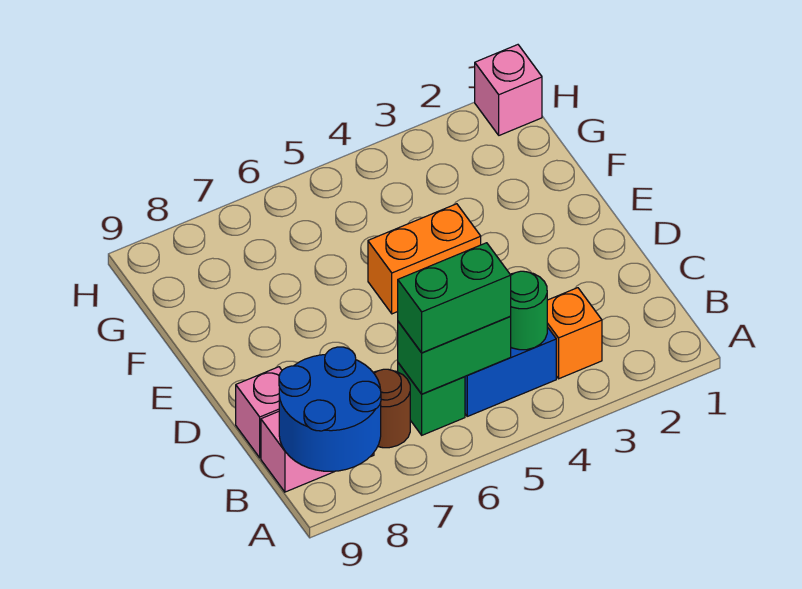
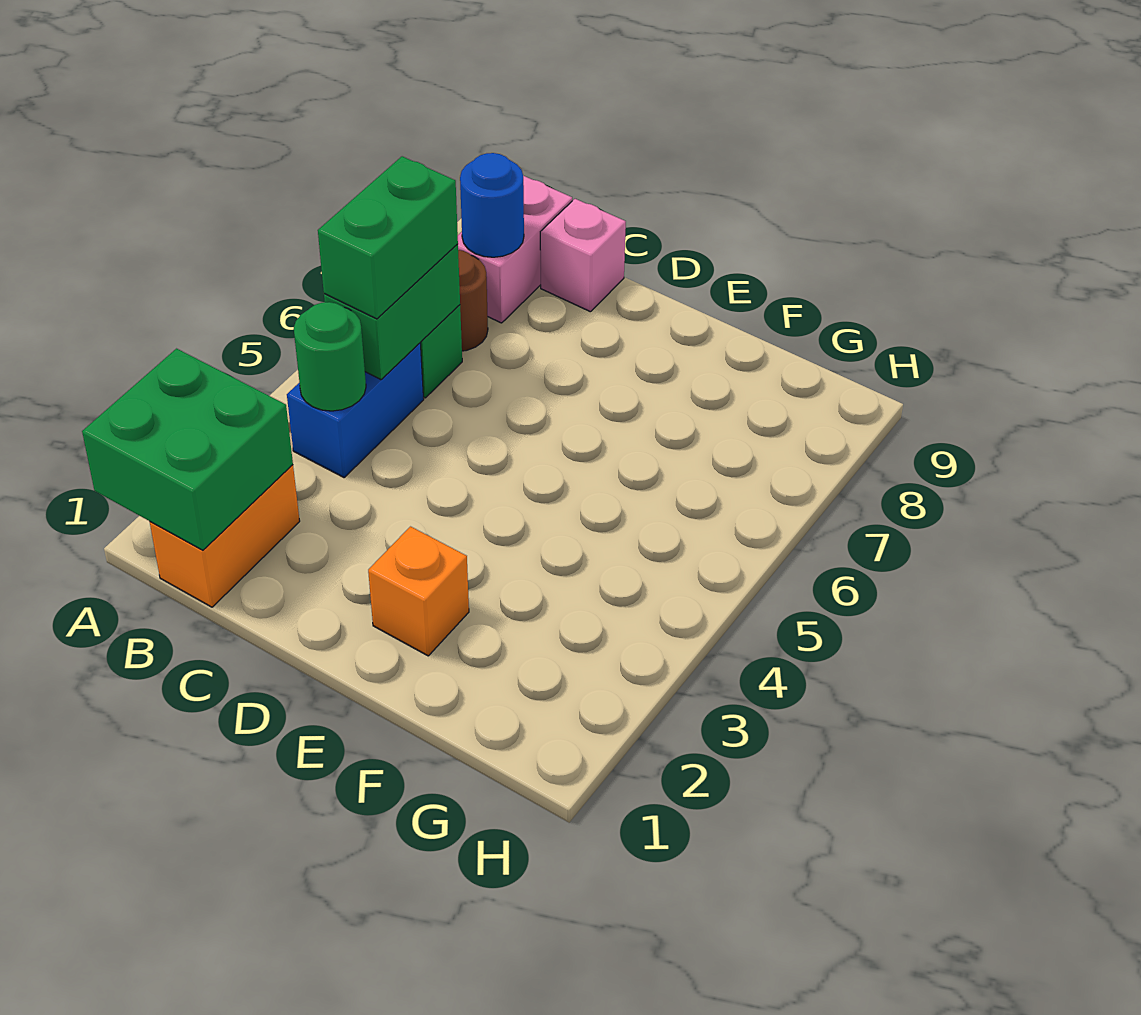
none -> green 2x2 brick [82,349,293,550]
blue 2x2 round brick [279,347,381,471] -> blue 1x1 round brick [460,153,524,257]
orange 1x1 brick [547,288,602,379] -> orange 1x1 brick moved to [368,527,469,656]
orange 1x2 brick [368,204,481,314] -> orange 1x2 brick moved to [150,465,300,607]
pink 1x1 brick [475,45,542,135] -> none

